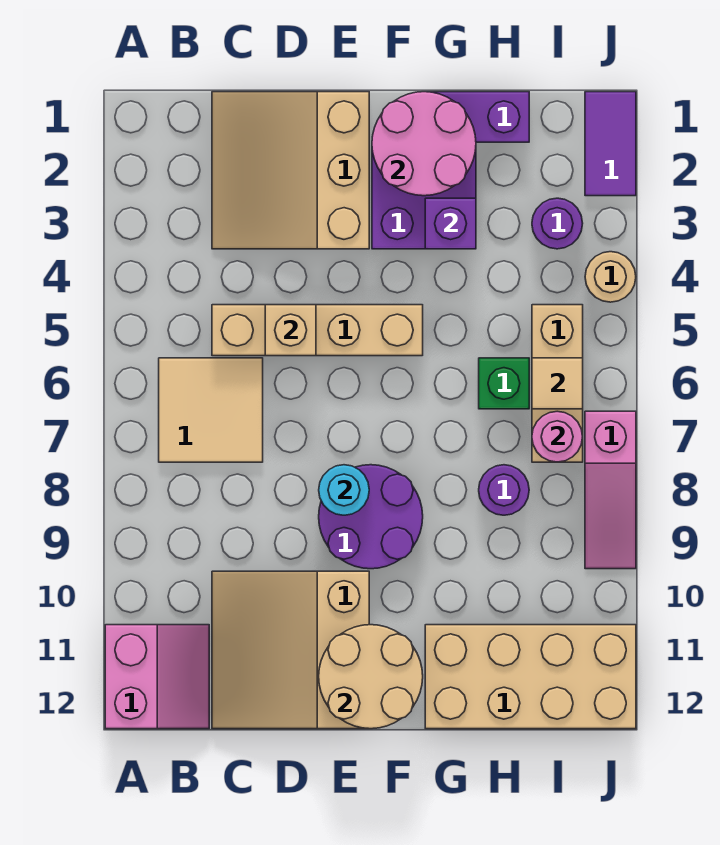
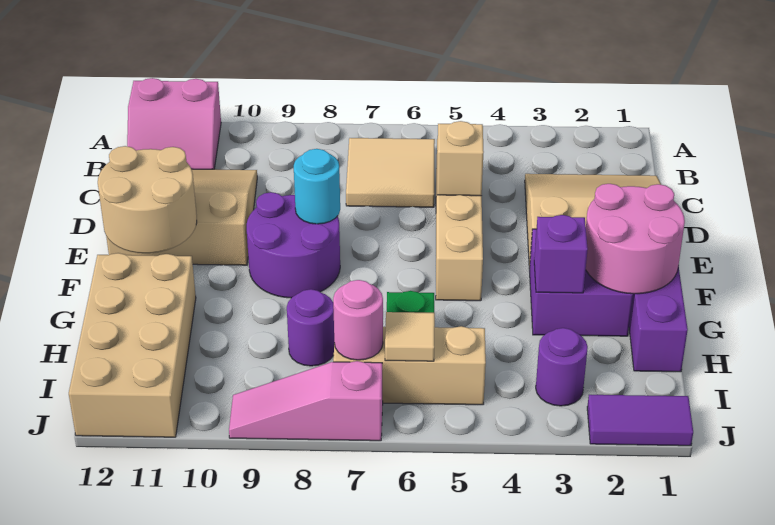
tan 1x1 round brick [585,252,636,302] -> none

